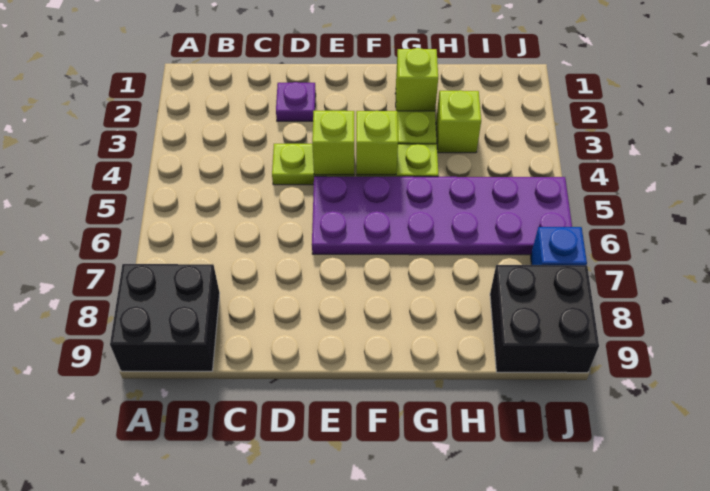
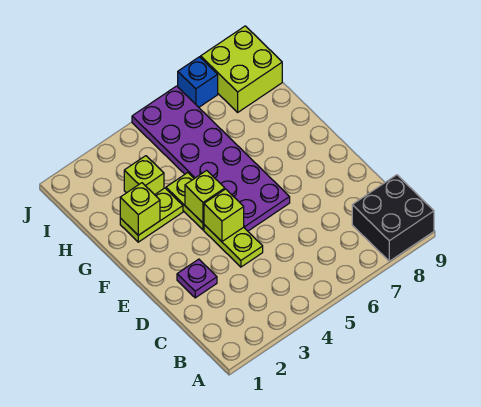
black 2x2 brick [490,265,599,373] -> lime 2x2 brick [201,26,282,112]

